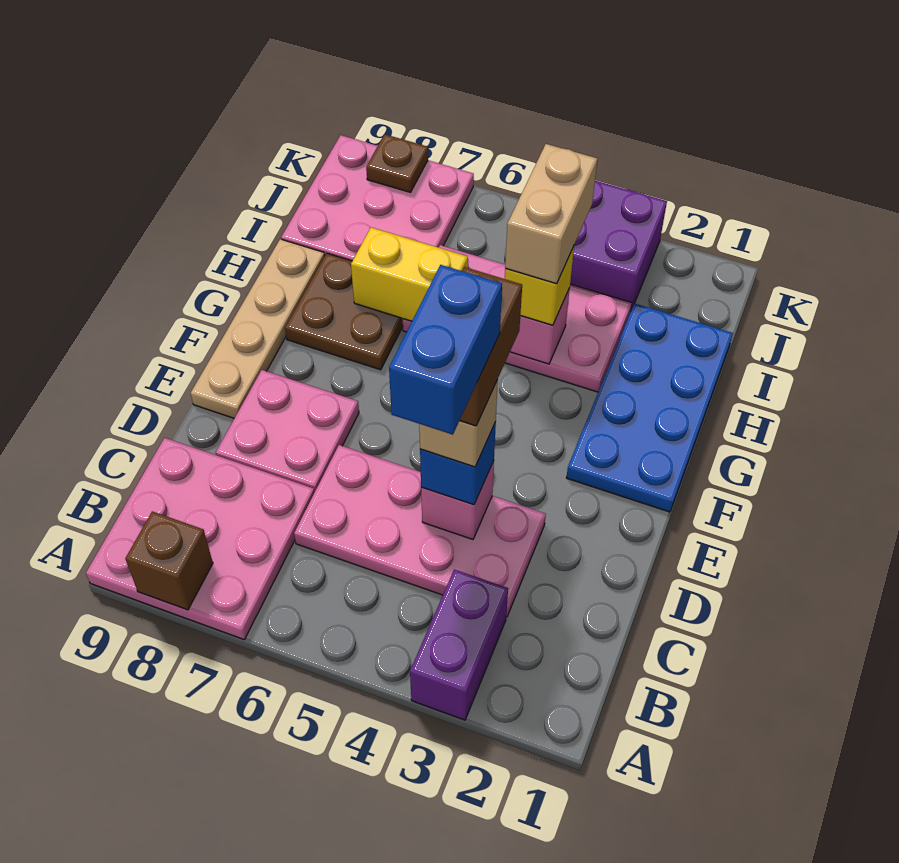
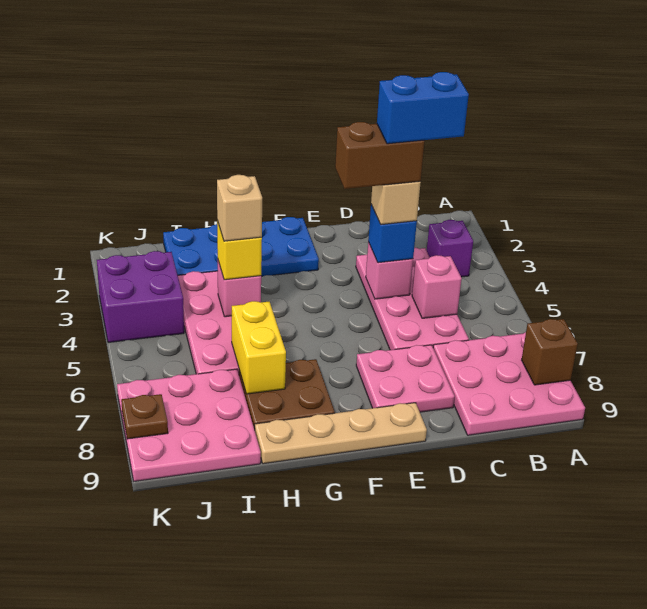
purple 1x2 brick [410,570,508,720] -> purple 1x1 brick [427,220,473,277]
none -> pink 1x1 brick [412,255,462,318]
tan 1x2 brick [505,144,597,284] -> tan 1x1 brick [217,175,262,241]

